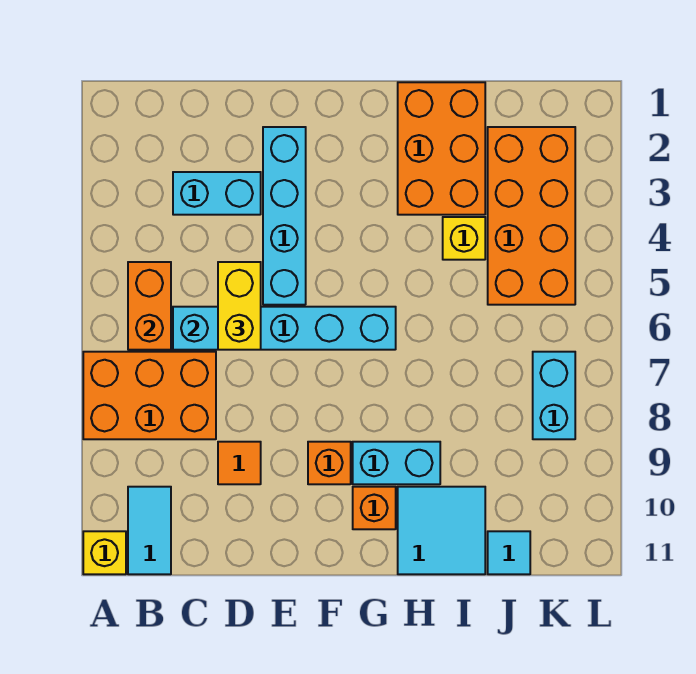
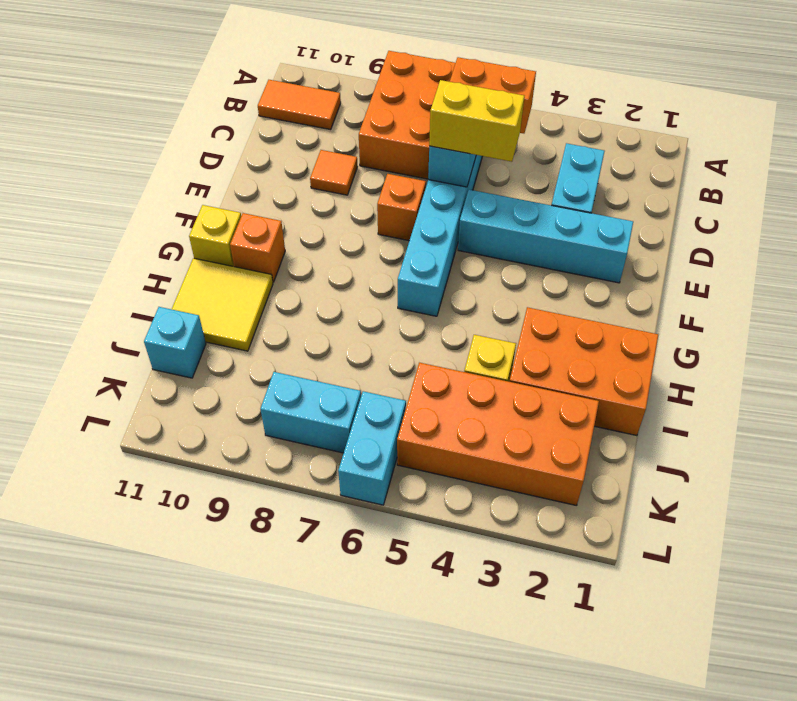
yellow 1x1 brick [83,531,126,574] -> yellow 1x1 brick moved to [189,205,241,267]
cyan 1x2 tile [128,487,171,574] -> orange 1x2 tile [258,80,341,130]
orange 1x1 brick [308,442,351,484] -> orange 1x1 brick moved to [377,174,426,241]
cyan 1x2 brick [353,442,440,484] -> cyan 1x2 brick moved to [338,391,406,505]
cyan 2x2 tile [398,487,485,574] -> yellow 2x2 tile [172,258,273,351]
cyan 1x1 tile [488,531,530,574] -> cyan 1x1 brick [144,307,206,378]

